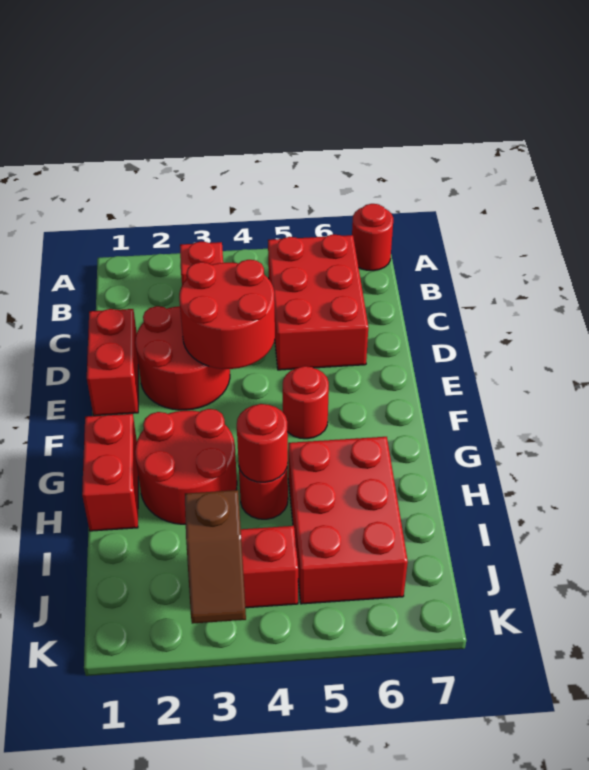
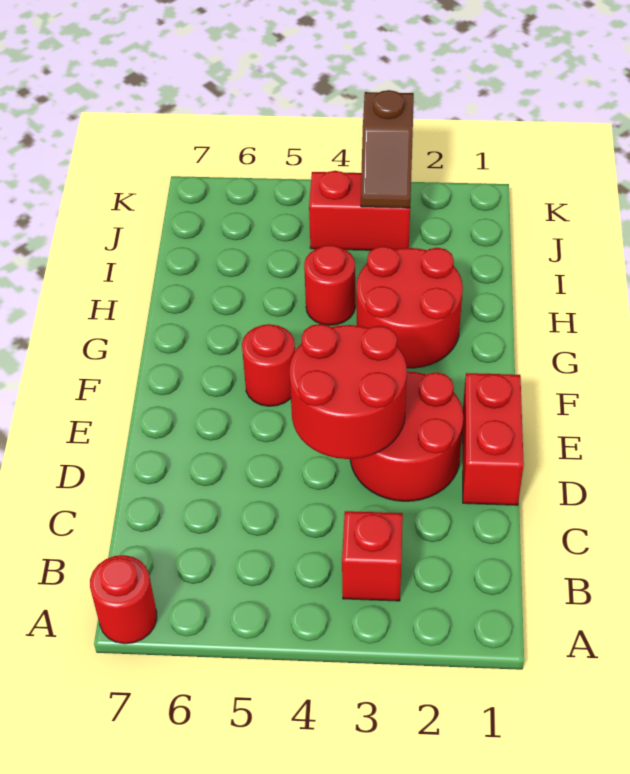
red 2x3 brick [268,234,368,370] -> none
red 1x2 brick [82,414,138,531] -> none
red 1x1 round brick [237,404,288,482] -> none
red 2x3 brick [288,437,408,604] -> none
brown 1x2 slope [185,490,246,624] -> brown 1x2 slope turned to [361,90,414,208]

